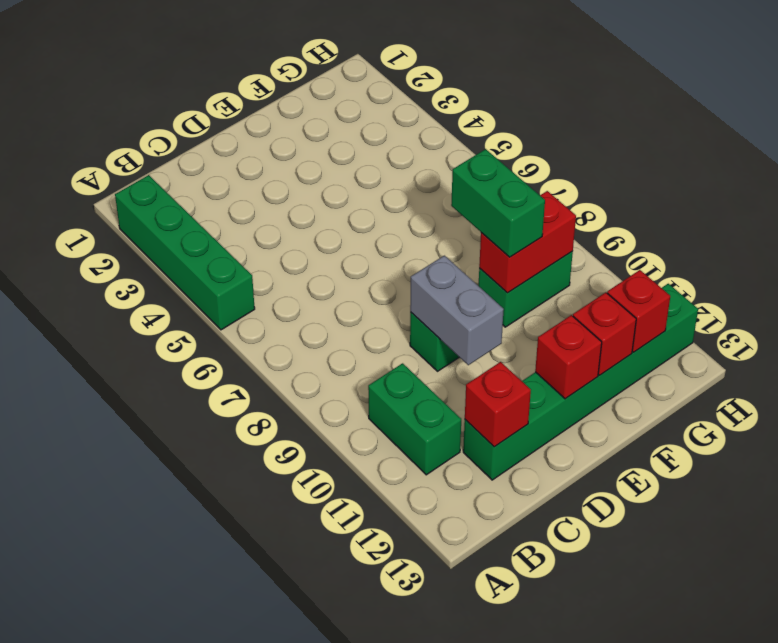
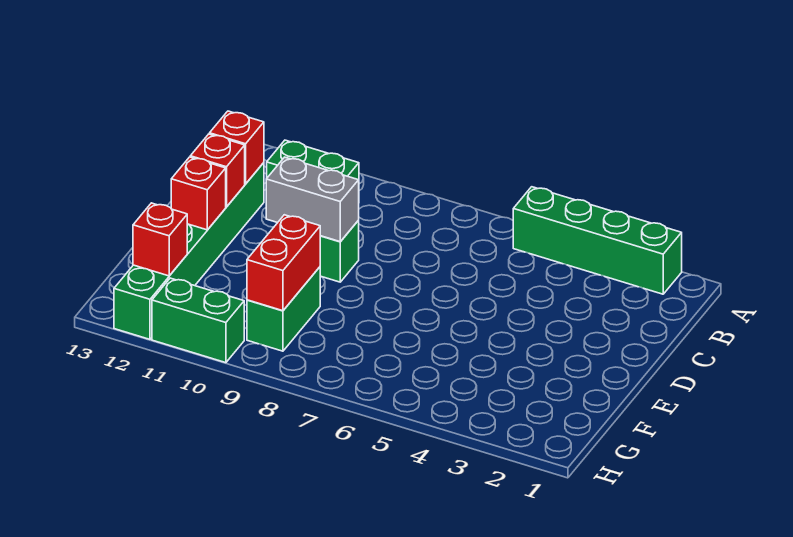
green 1x2 brick [451,149,545,257] -> green 1x2 brick moved to [152,278,244,363]
red 1x1 brick [573,293,636,375] -> red 1x1 brick moved to [190,134,245,207]

